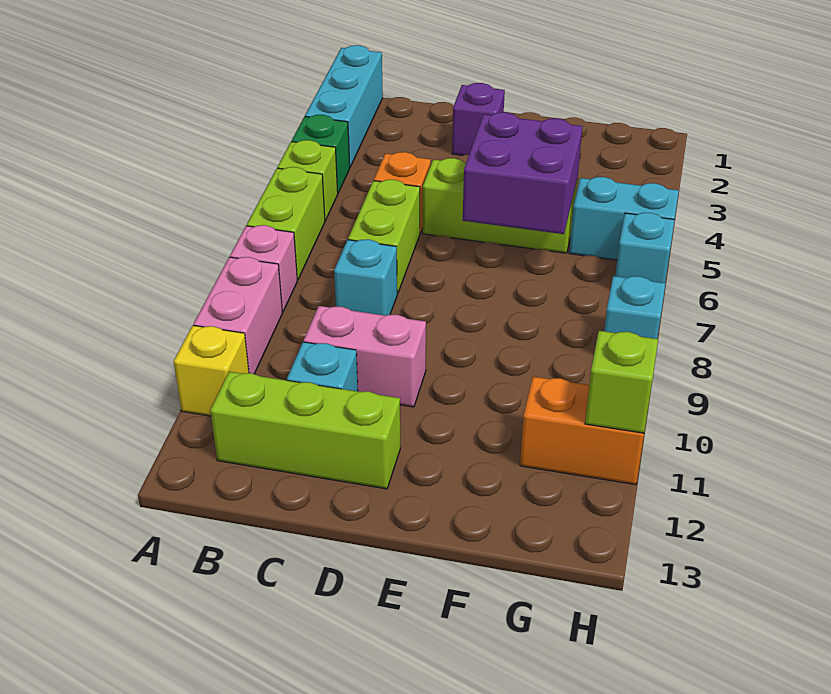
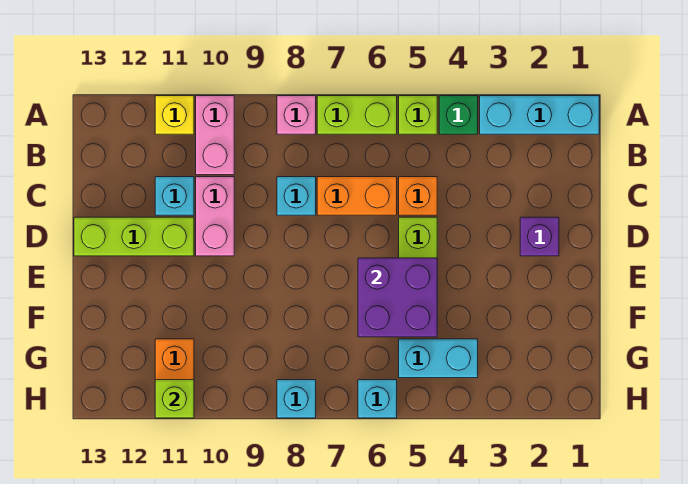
pink 1x2 brick [194,257,283,374] -> pink 1x2 brick turned to [196,96,234,175]
lime 1x3 brick [210,372,400,489] -> lime 1x3 brick turned to [74,217,194,256]
lime 1x2 brick [348,180,420,294] -> orange 1x2 brick [317,177,397,215]
cyan 1x2 brick [569,177,679,260] -> cyan 1x2 brick turned to [399,339,478,378]

